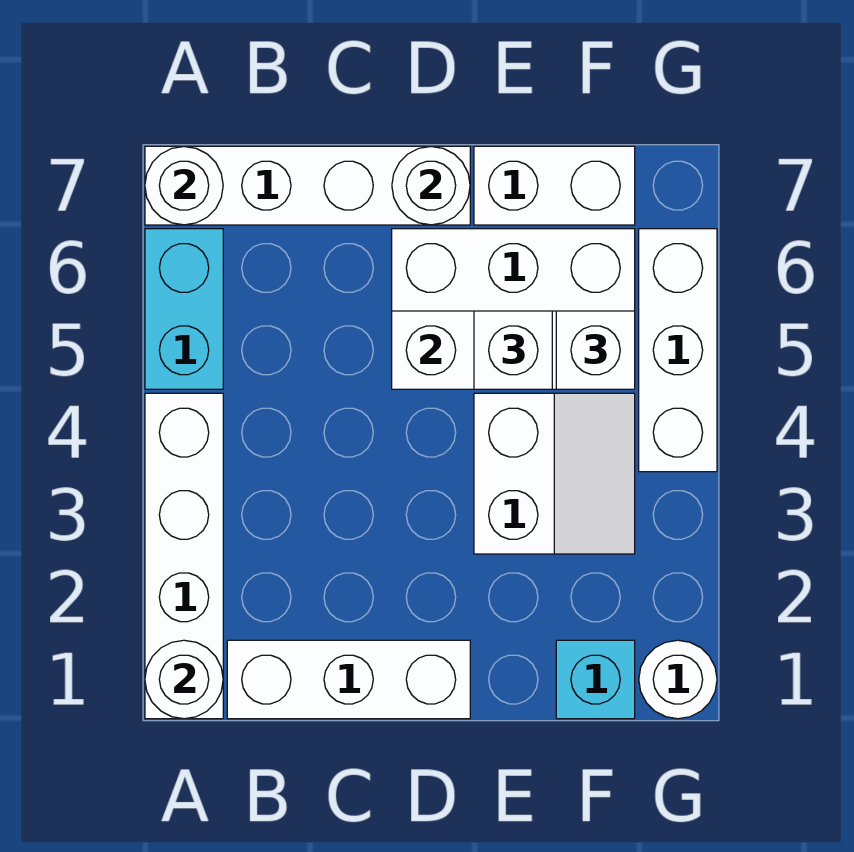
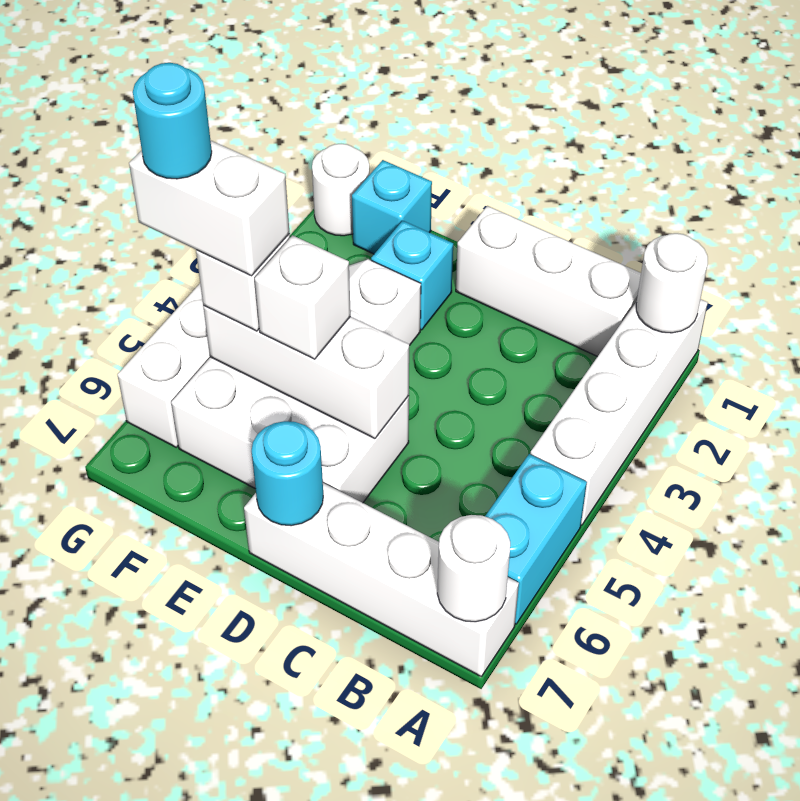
white 1x1 round brick [392,147,470,225] -> cyan 1x1 round brick [252,421,323,526]
none -> cyan 1x1 brick [371,221,453,330]
white 1x2 brick [474,146,635,225] -> white 1x2 brick moved to [129,140,289,276]
none -> cyan 1x1 round brick [133,63,212,179]

